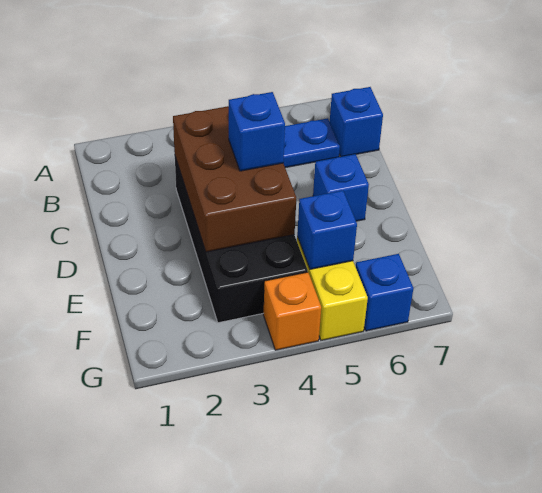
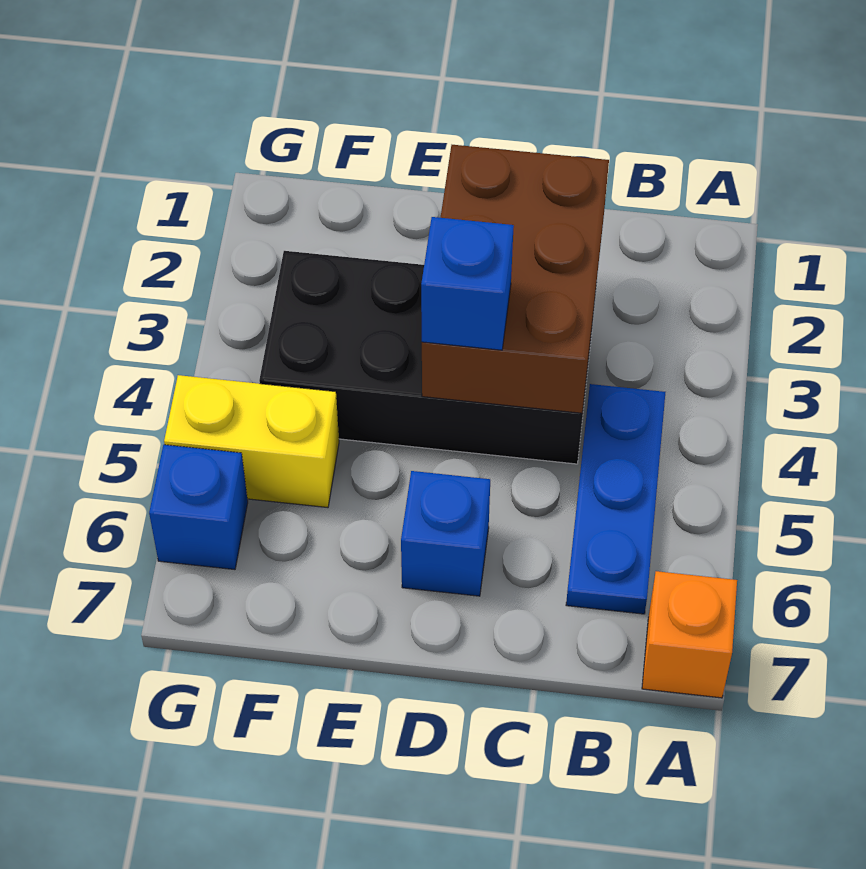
blue 1x1 brick [330,87,383,157] -> none
brown 2x3 brick [173,106,296,252] -> brown 2x3 brick turned to [422,145,609,413]
blue 1x1 brick [297,191,357,269] -> none
orange 1x1 brick [263,272,321,350] -> orange 1x1 brick moved to [642,571,737,698]

